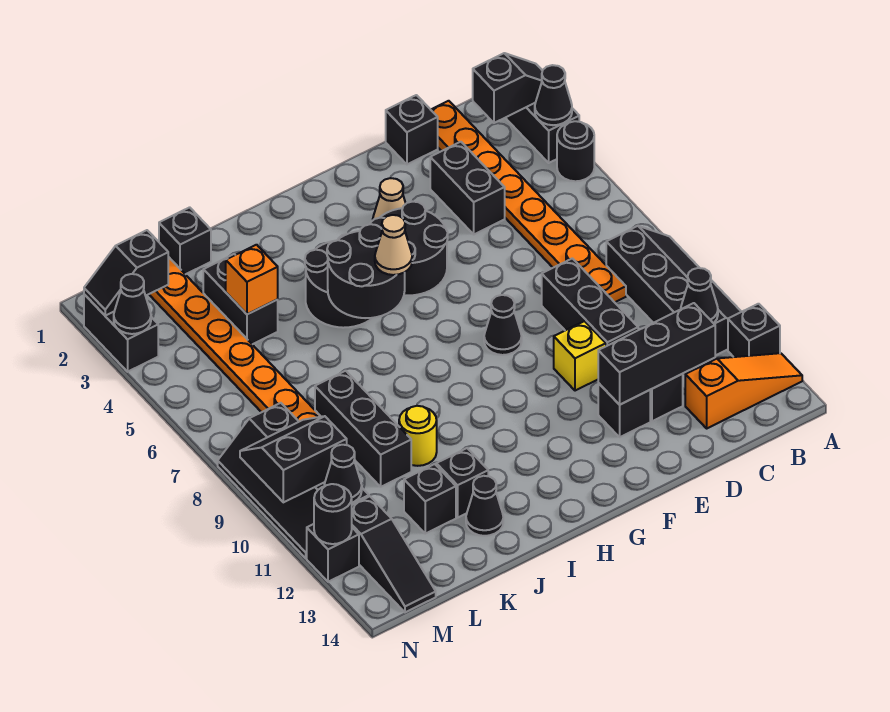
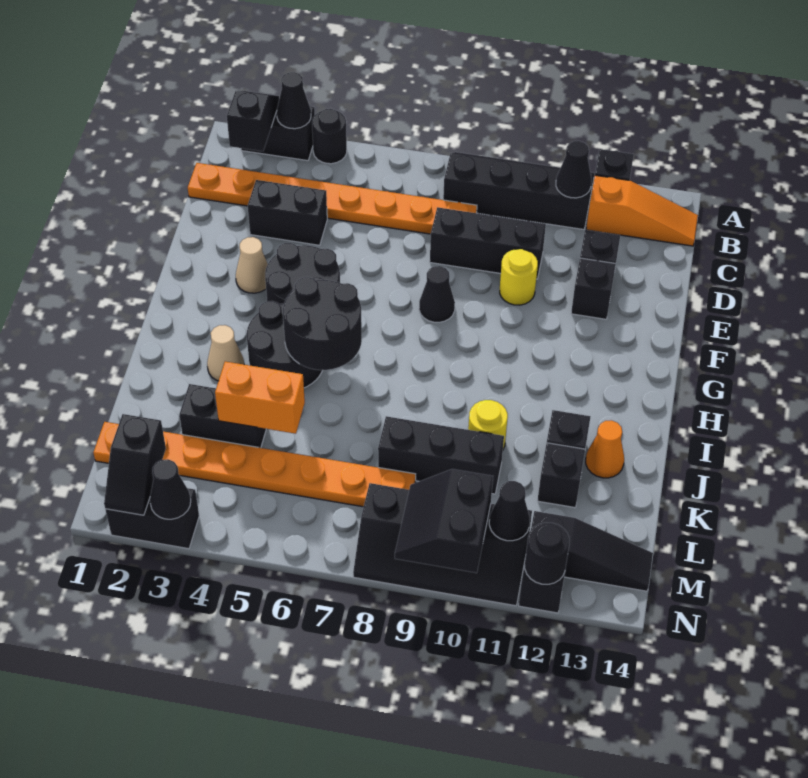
orange 1x3 slope [685,353,802,428] -> orange 1x3 slope turned to [586,175,698,246]
black 1x3 brick [598,303,715,405] -> none
black 1x1 brick [386,95,438,164] -> none
yellow 1x1 brick [554,321,606,391] -> yellow 1x1 round brick [500,249,538,305]
tan 1x1 cone [375,215,412,275] -> tan 1x1 cone moved to [207,325,244,381]
black 1x1 cone [466,476,503,536] -> orange 1x1 cone [586,420,624,478]
black 1x1 brick [159,207,211,274] -> none
orange 1x1 brick [226,245,278,314] -> orange 1x2 brick [215,362,305,434]

